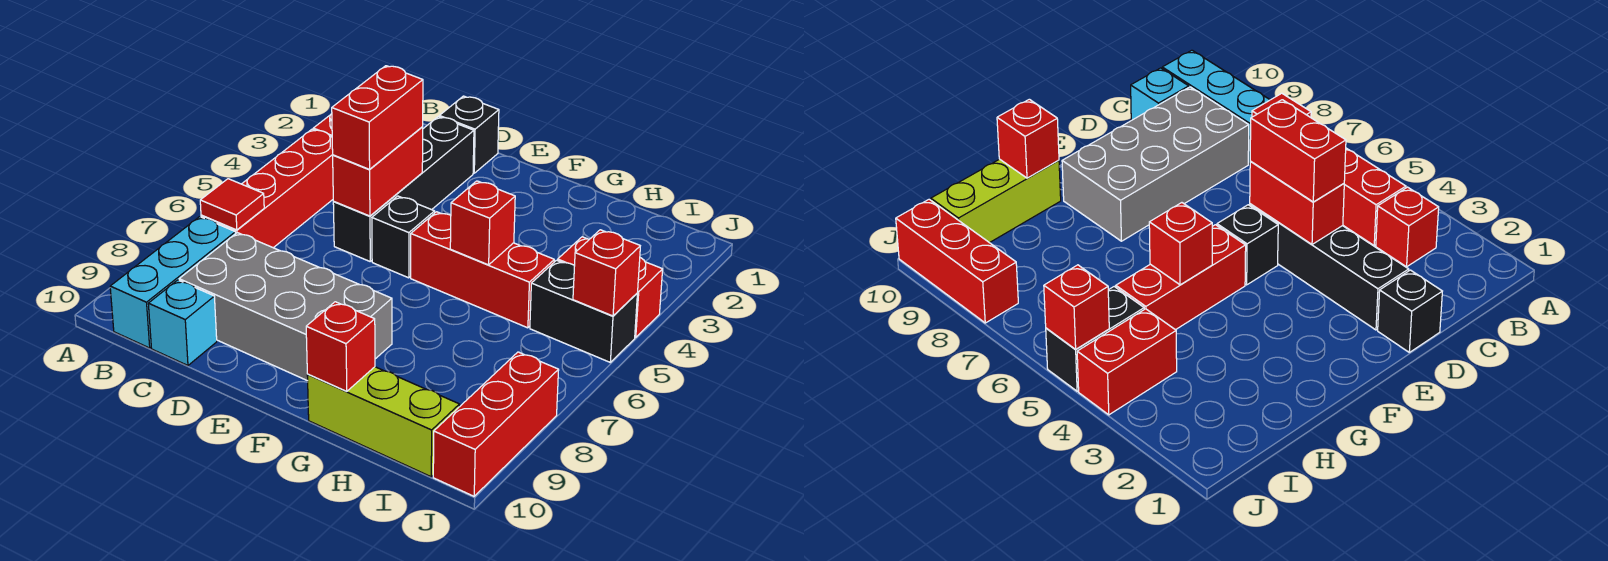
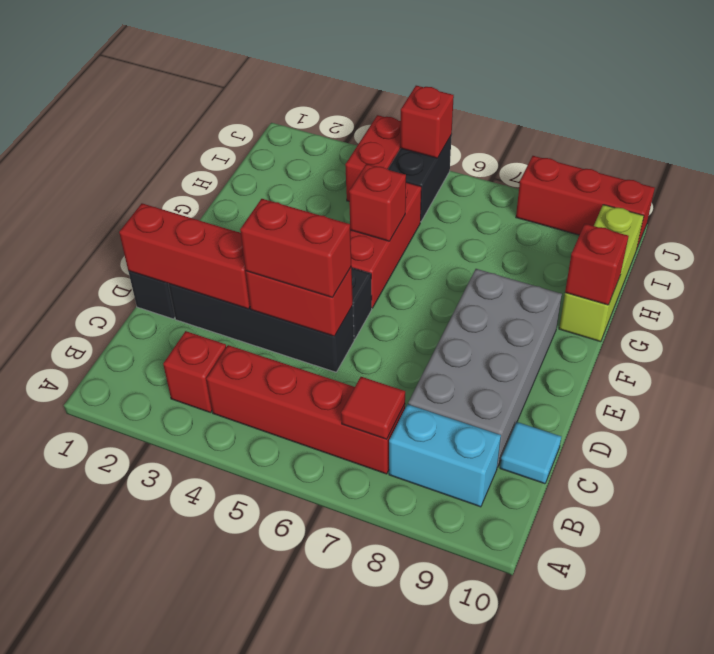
cyan 1x3 brick [110,217,236,348] -> cyan 1x2 brick [389,404,501,507]
cyan 1x1 brick [148,280,217,365] -> cyan 1x1 tile [500,422,561,484]
none -> red 1x3 brick [119,203,250,309]

